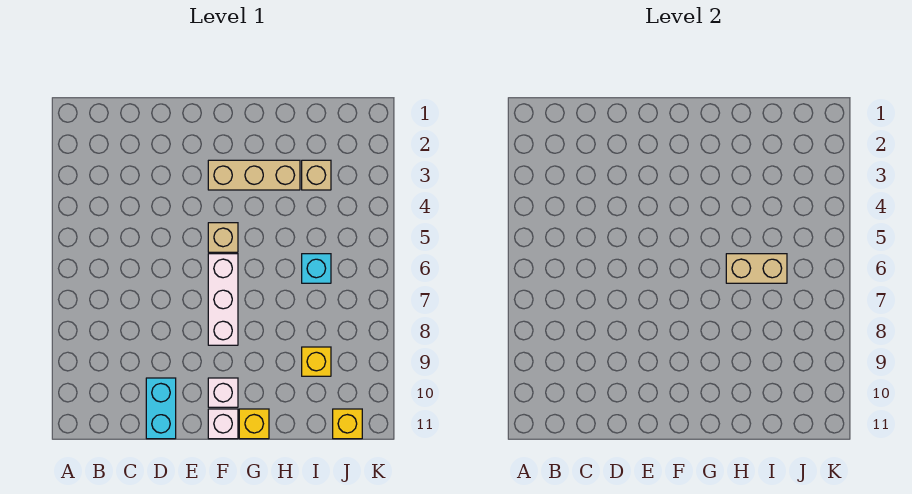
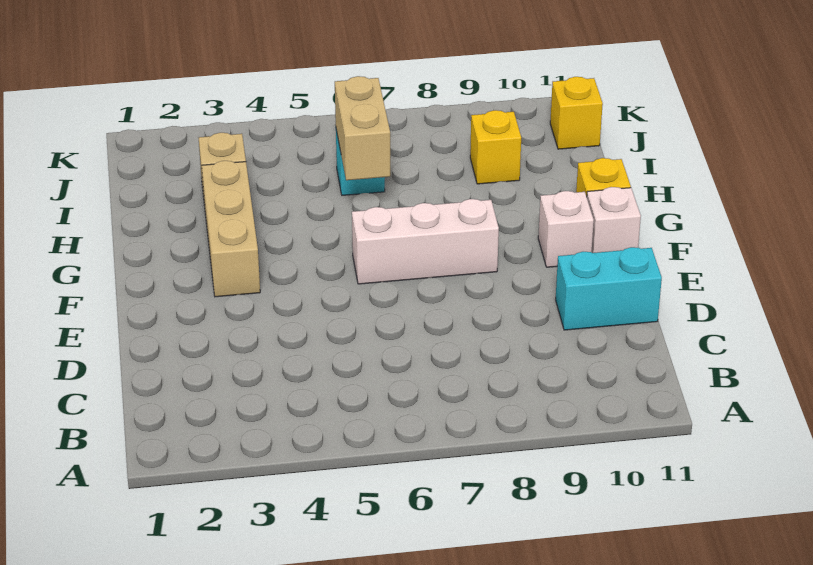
tan 1x1 brick [208,223,238,252] -> none

